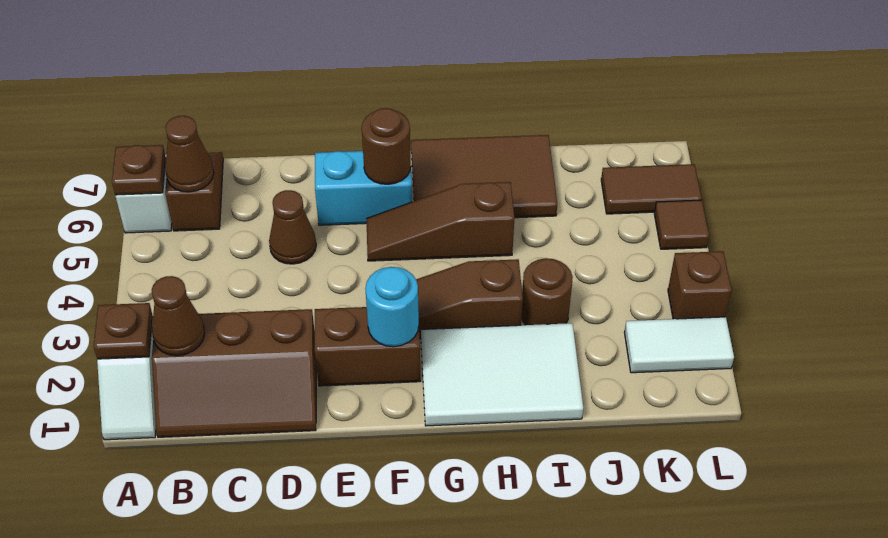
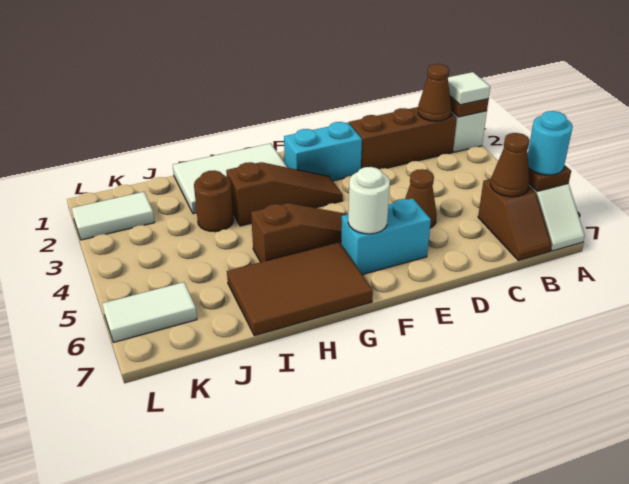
none -> white 1x1 tile [448,72,490,105]
brown 1x2 brick [315,307,421,386] -> cyan 1x2 brick [284,122,362,181]
cyan 1x1 round brick [365,267,419,347] -> cyan 1x1 round brick moved to [528,111,573,175]
brown 1x1 round brick [362,108,411,184] -> white 1x1 round brick [348,167,390,234]
brown 1x2 tile [601,164,702,214] -> white 1x2 tile [102,282,197,342]
brown 1x1 brick [668,251,732,319] -> none
brown 1x1 tile [654,200,709,249] -> none

